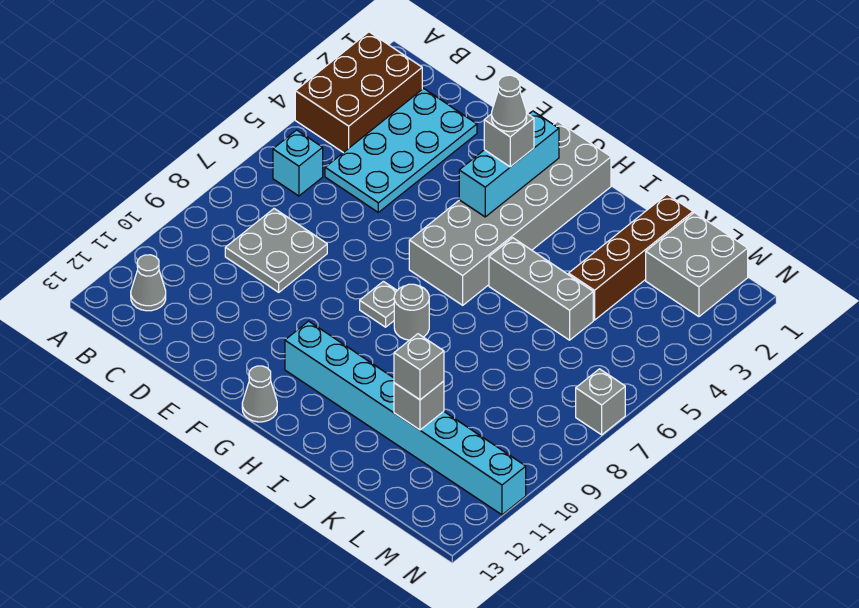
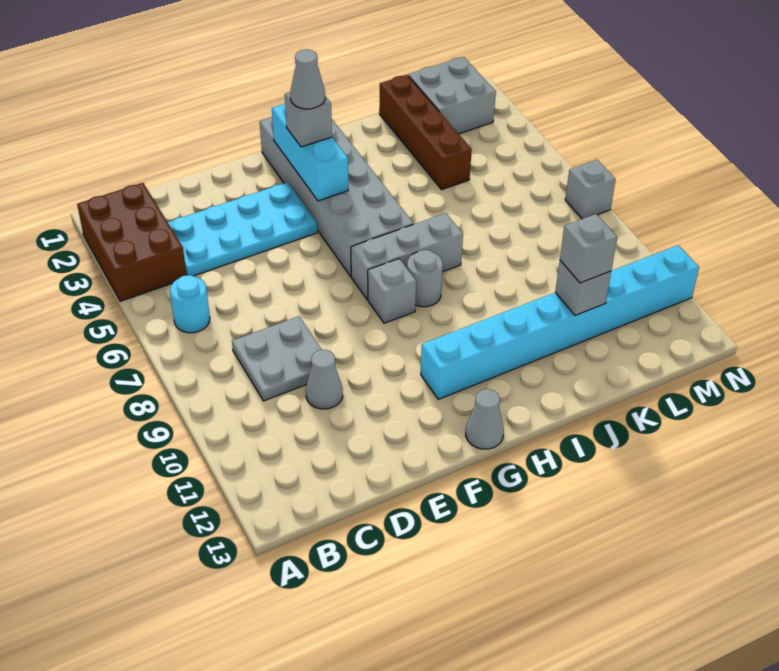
cyan 1x1 brick [273,130,323,196] -> cyan 1x1 round brick [170,275,210,333]
grey 1x1 cone [131,255,166,311] -> grey 1x1 cone moved to [306,350,343,409]
cyan 2x4 plate [325,88,477,212] -> cyan 2x4 plate turned to [168,182,317,276]
grey 1x1 plate [360,281,397,327] -> grey 1x1 brick [368,259,416,323]
grey 1x3 brick [489,238,593,340] -> grey 1x3 brick moved to [351,213,463,300]

